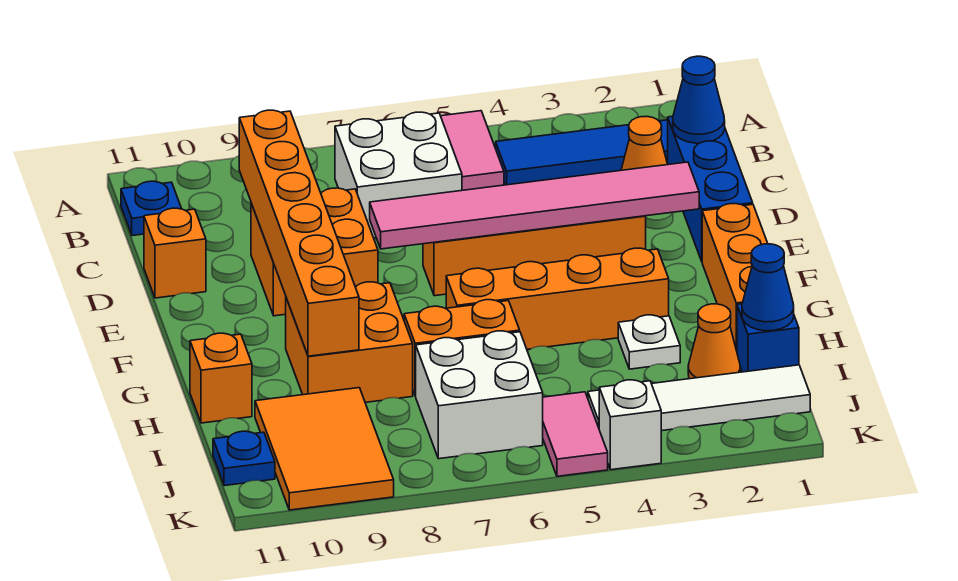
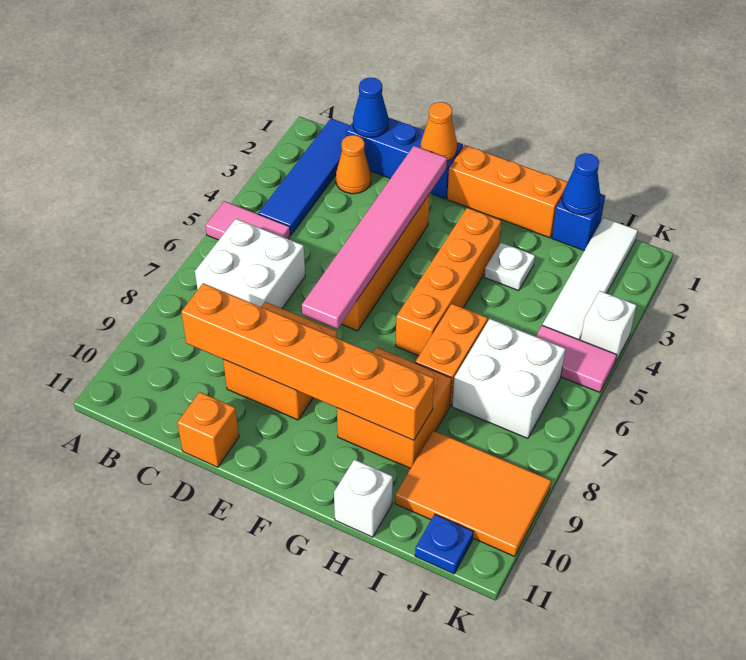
blue 1x1 plate [121,181,181,236] -> none
orange 1x1 brick [190,333,252,423] -> white 1x1 brick [334,459,393,537]
orange 1x1 cone [688,304,740,379] -> orange 1x1 cone moved to [421,102,457,161]

